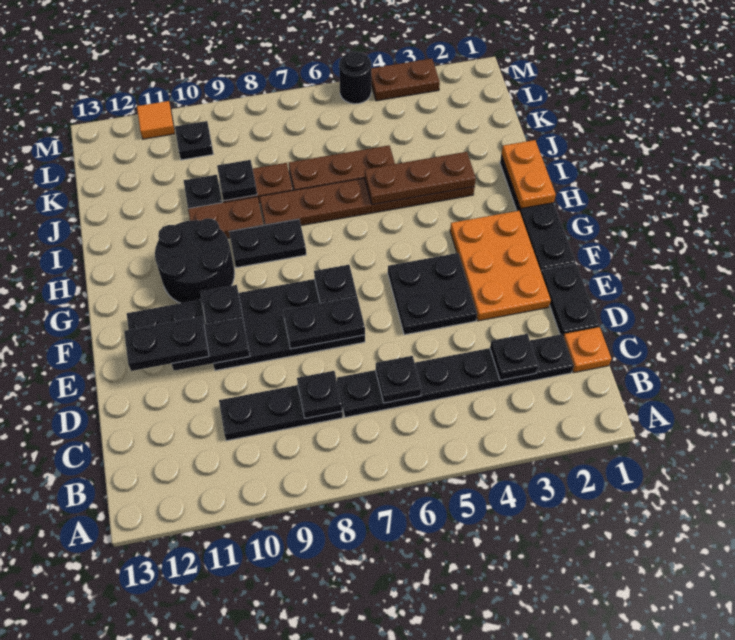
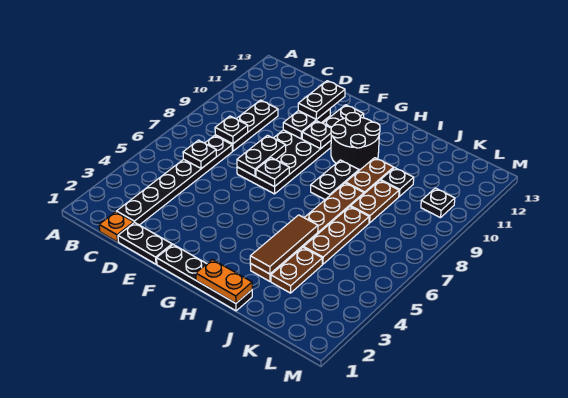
black 1x1 plate [490,334,538,380] -> none
orange 2x3 plate [450,211,551,321] -> none
black 2x2 plate [388,253,477,335] -> none
brown 1x3 plate [365,152,476,205] -> brown 1x3 tile [250,215,318,274]
black 1x1 plate [217,160,257,201] -> none
brown 1x2 plate [371,58,440,101] -> brown 1x2 plate moved to [271,247,322,293]
black 1x1 round brick [339,51,371,104] -> none
orange 1x1 tile [137,101,175,139] -> none

